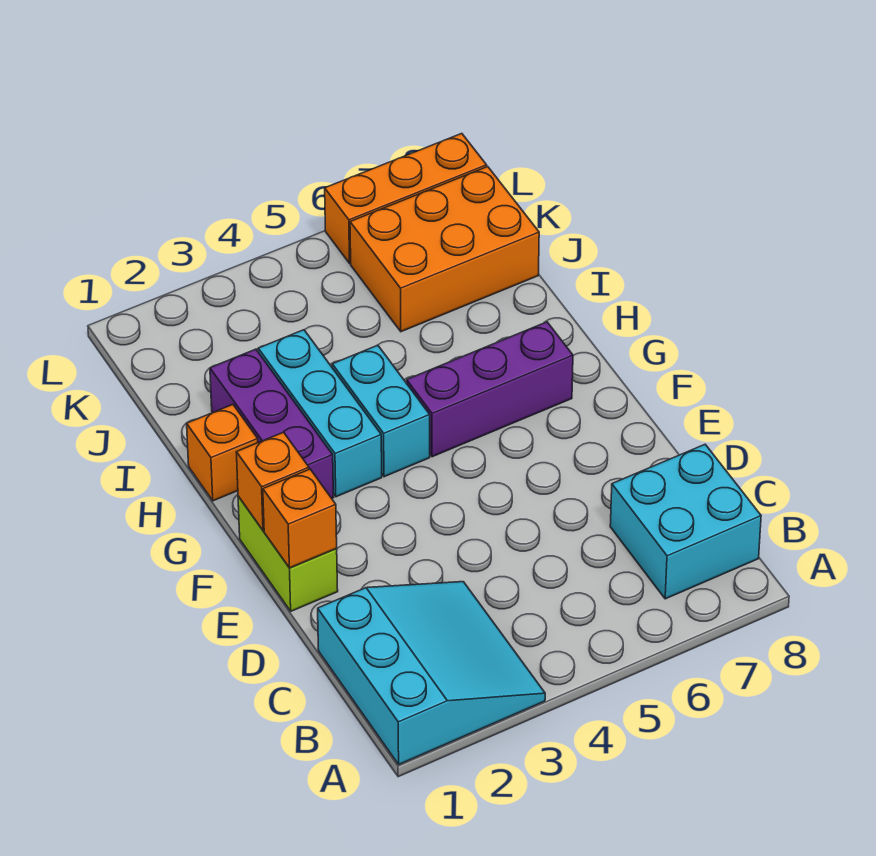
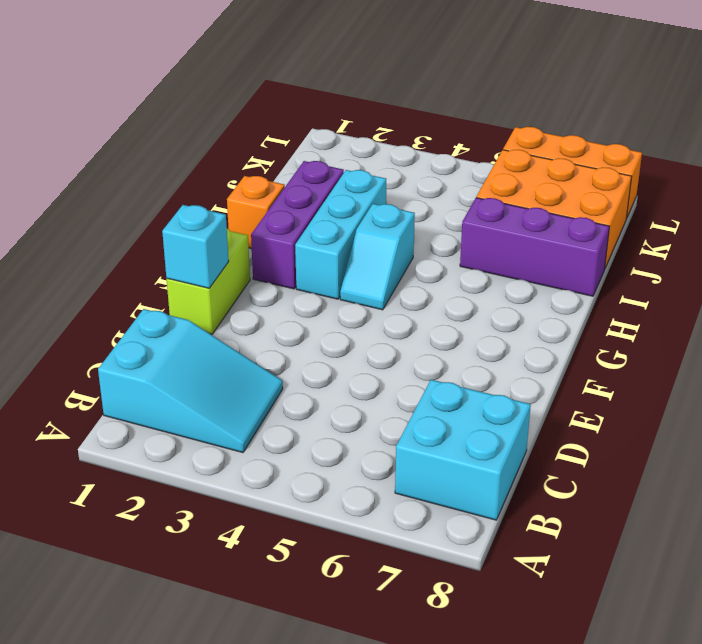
cyan 3x3 slope [318,582,545,764] -> cyan 2x3 slope [98,309,283,453]
orange 1x1 brick [263,469,337,568] -> cyan 1x1 brick [162,205,229,288]
orange 1x1 brick [236,432,309,531] -> none
cyan 1x2 brick [332,345,430,477] -> cyan 1x2 slope [340,204,415,310]
purple 1x3 brick [407,322,573,457] -> purple 1x3 brick moved to [460,198,609,296]

